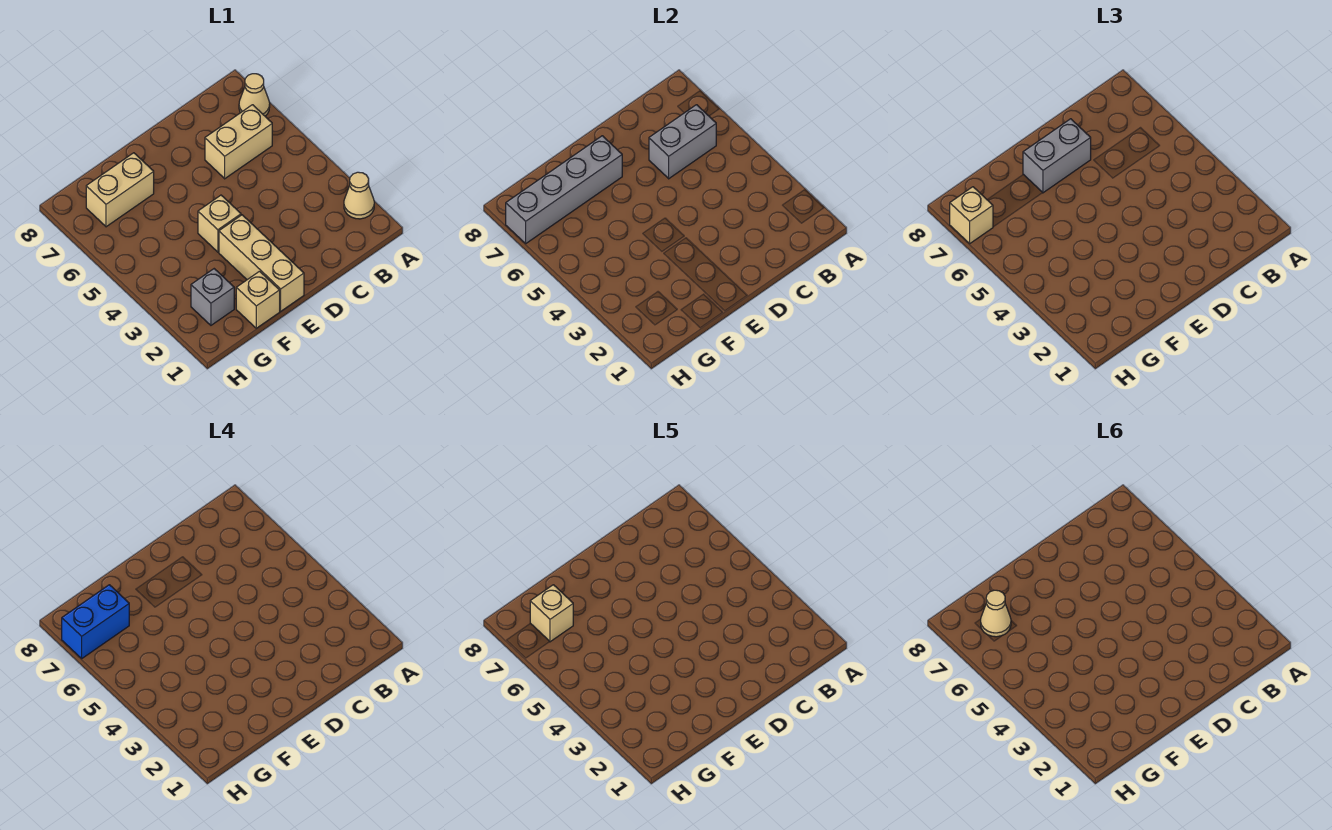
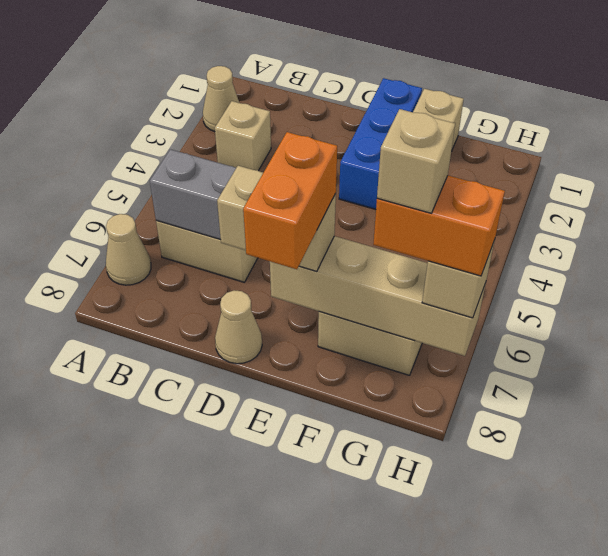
grey 1x2 brick [1023,119,1091,193] -> tan 1x2 brick [217,166,336,271]
tan 1x3 brick [219,215,304,311] -> blue 1x3 brick [339,78,422,209]
tan 1x1 brick [198,195,241,252] -> tan 1x1 brick moved to [215,101,271,171]
grey 1x4 brick [506,136,622,243] -> tan 1x4 brick [270,236,486,356]
none -> orange 1x2 brick [243,132,337,269]
grey 1x1 brick [191,269,234,325] -> none
blue 1x2 brick [62,585,129,658] -> orange 1x2 brick [373,176,505,276]
tan 1x1 cone [981,590,1011,637] -> tan 1x1 cone moved to [215,290,262,364]

